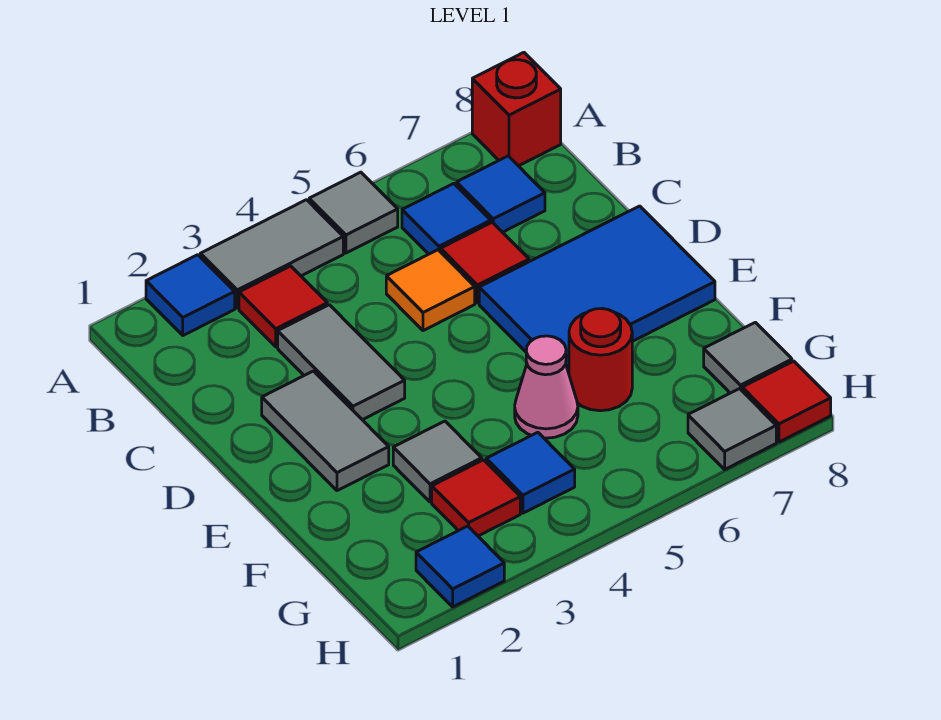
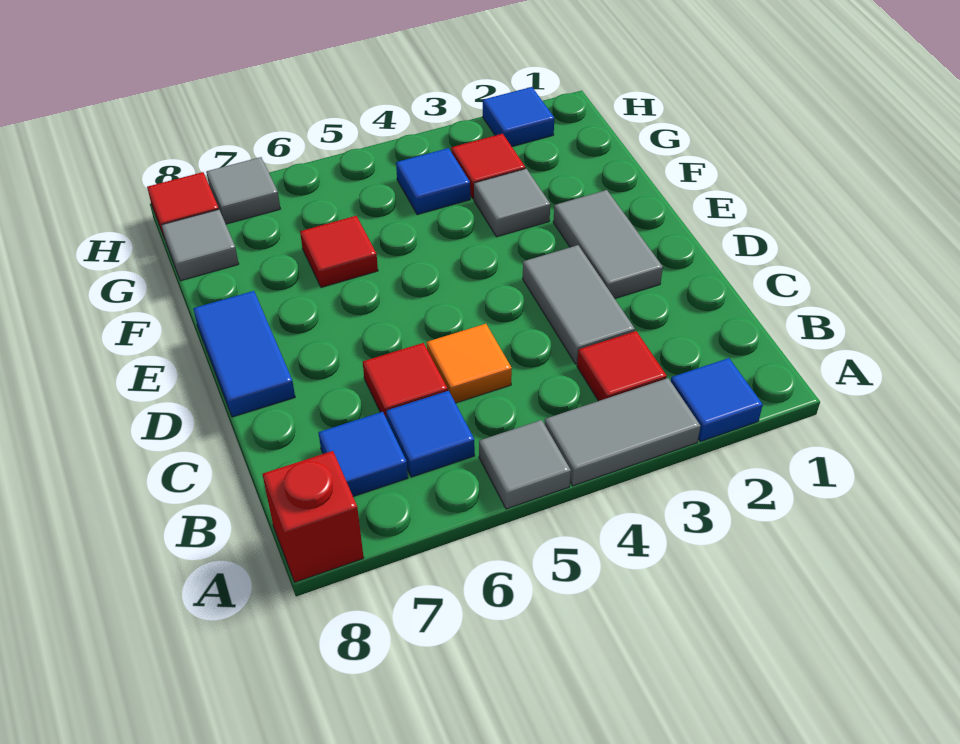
blue 2x3 tile [479,206,715,373] -> blue 1x2 tile [193,291,295,417]
pink 1x1 cone [515,336,578,438] -> none
red 1x1 round brick [569,309,632,411] -> red 1x1 tile [300,216,378,287]

